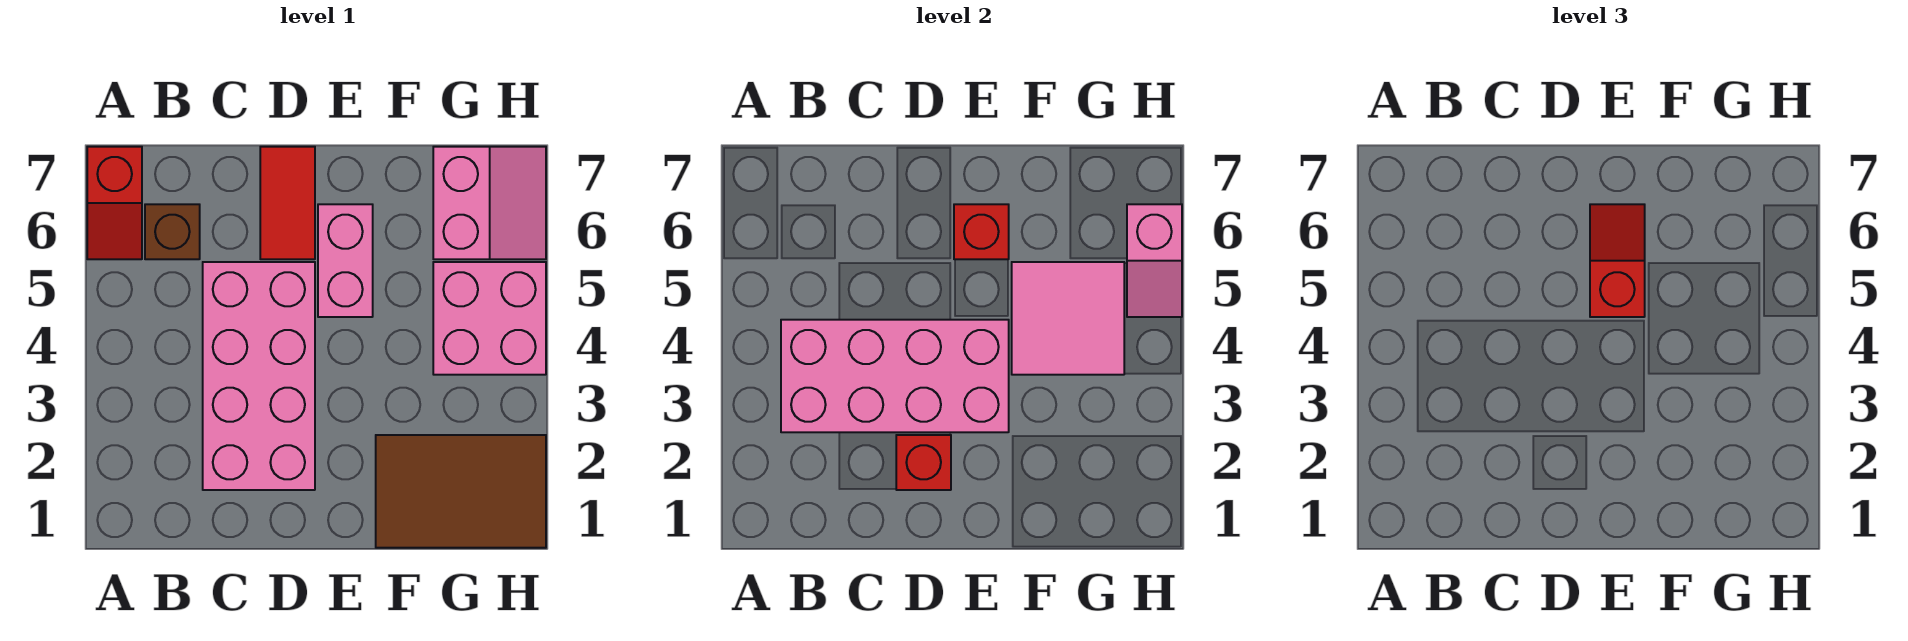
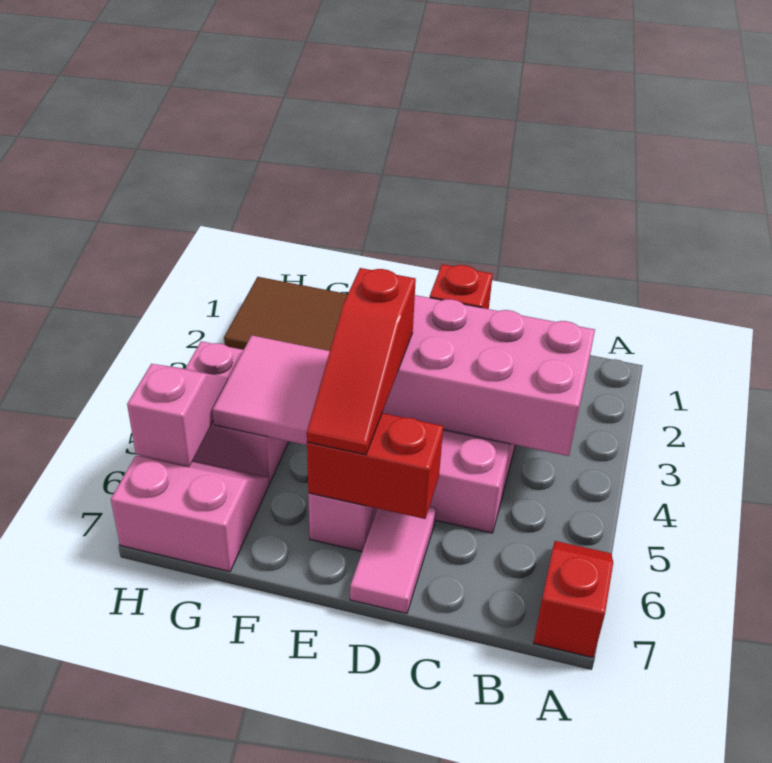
brown 1x1 brick [145,204,200,259] -> none
red 1x2 tile [260,147,315,259] -> pink 1x2 tile [350,507,436,614]
red 1x2 slope [1590,204,1645,317] -> red 1x3 slope [307,268,416,455]
red 1x1 brick [954,204,1009,259] -> red 1x2 brick [307,413,443,519]
pink 2x2 slope [433,147,546,259] -> pink 2x2 slope turned to [111,456,269,572]

